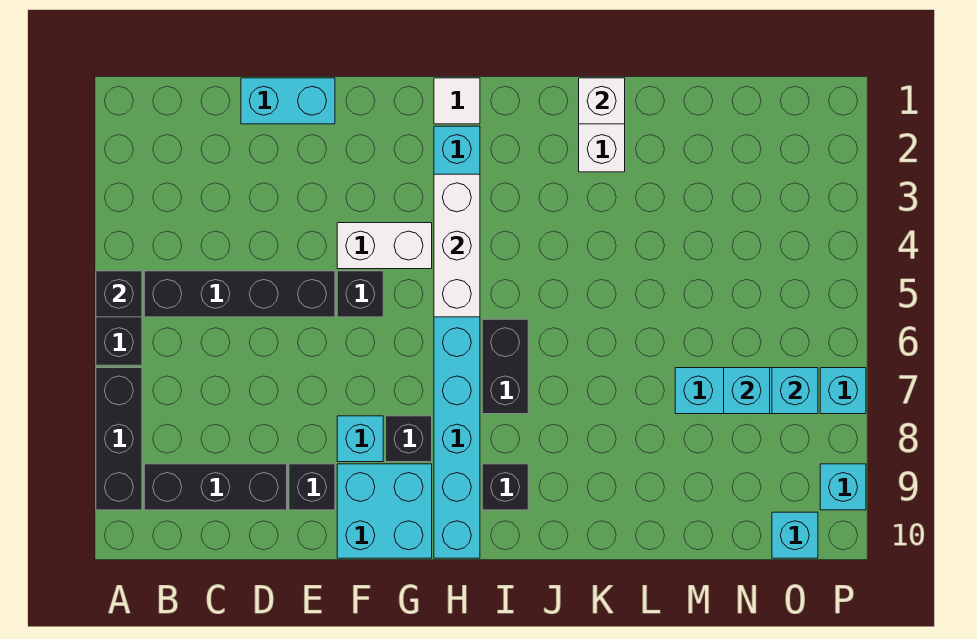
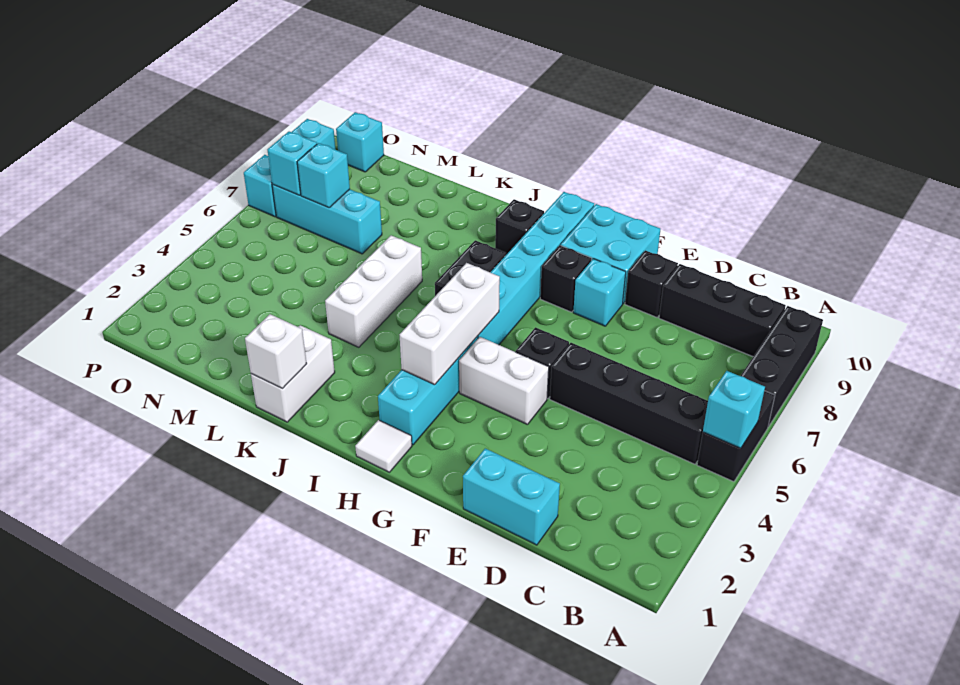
black 1x1 brick [96,271,142,317] -> cyan 1x1 brick [703,371,765,448]
none -> white 1x3 brick [325,235,422,347]

